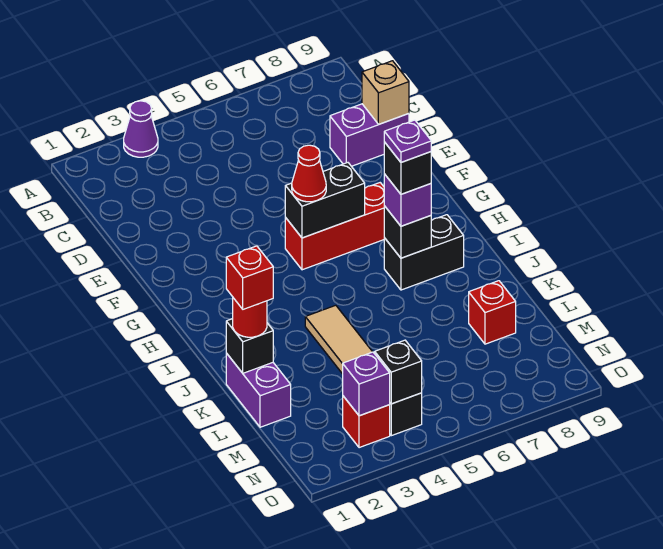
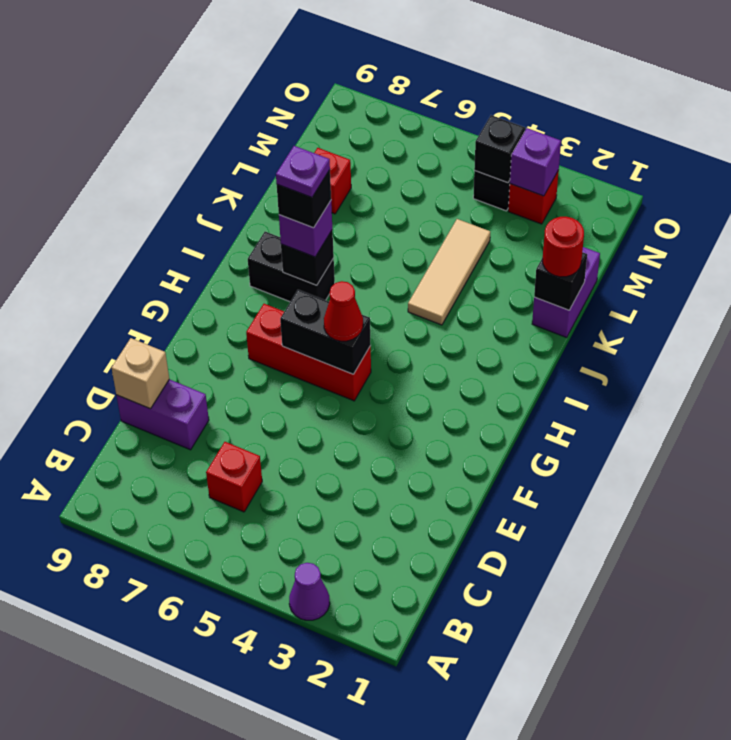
red 1x1 brick [226,246,273,309] -> red 1x1 brick moved to [206,442,262,512]

